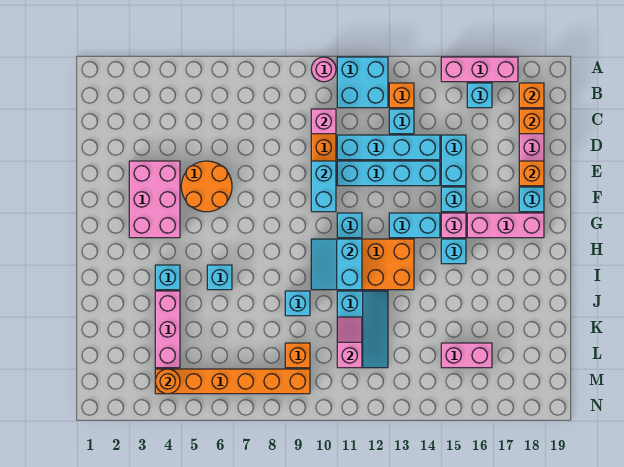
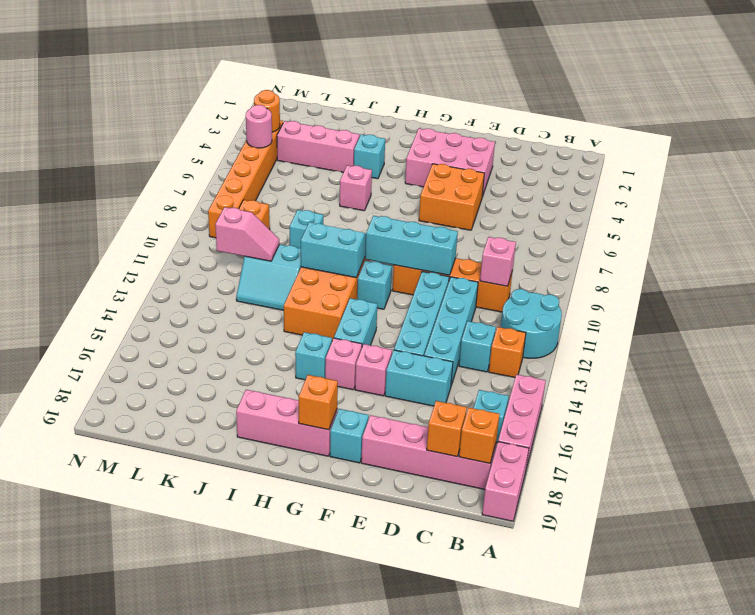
pink 1x1 round brick [311,57,336,82] -> pink 1x1 round brick moved to [246,105,272,148]
cyan 2x2 brick [337,57,388,108] -> cyan 2x2 round brick [501,289,562,358]
orange 2x2 round brick [181,161,232,212] -> orange 2x2 brick [419,164,484,230]
cyan 1x2 brick [311,161,336,212] -> cyan 1x3 brick [365,216,458,275]
orange 1x1 brick [519,161,544,186] -> orange 1x1 brick moved to [299,375,338,430]
cyan 1x1 brick [441,187,466,212] -> pink 1x1 brick [355,344,392,396]
pink 1x3 brick [467,213,544,238] -> pink 1x3 brick turned to [236,390,337,456]
cyan 1x1 brick [207,265,232,290] -> pink 1x1 brick [340,165,372,211]
cyan 2x3 slope [337,291,388,368] -> cyan 2x2 slope [236,244,301,310]
pink 1x2 brick [441,343,492,368] -> pink 1x2 brick moved to [482,442,529,521]

